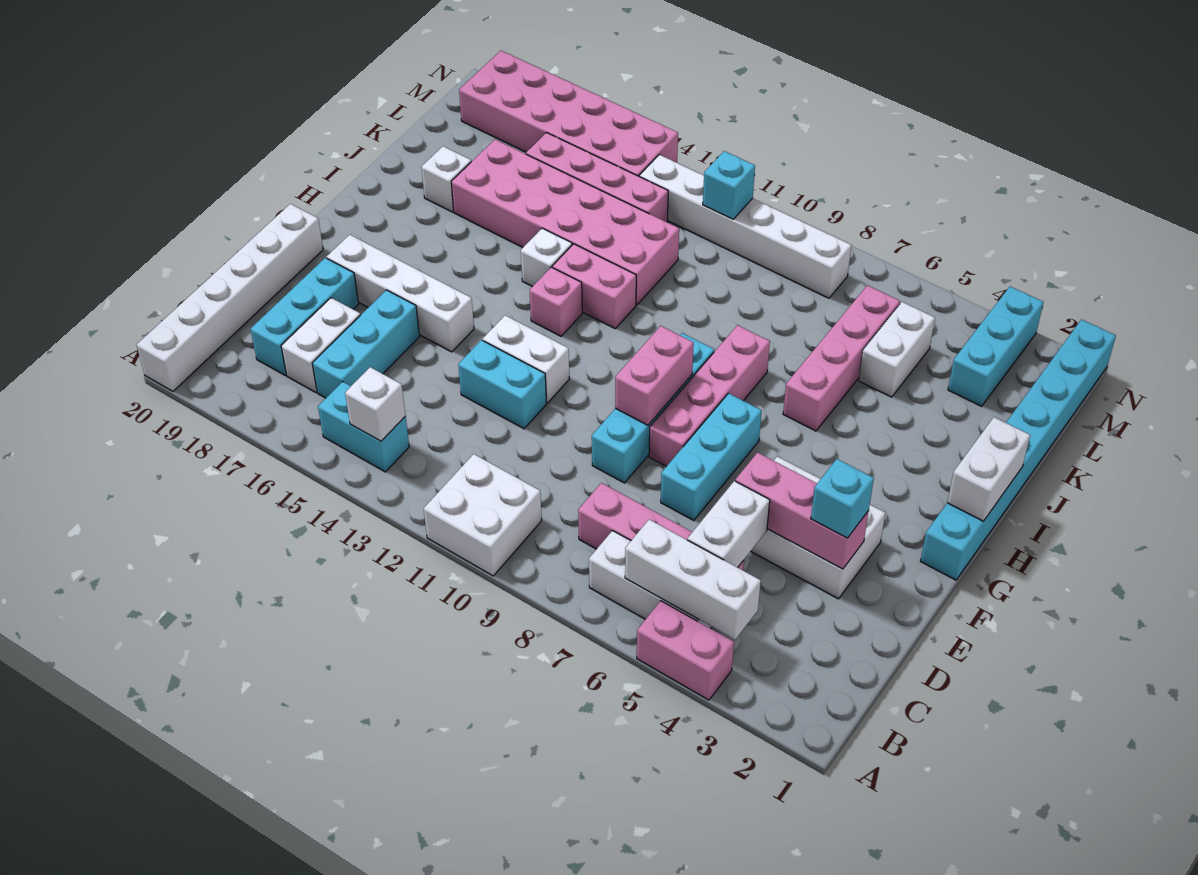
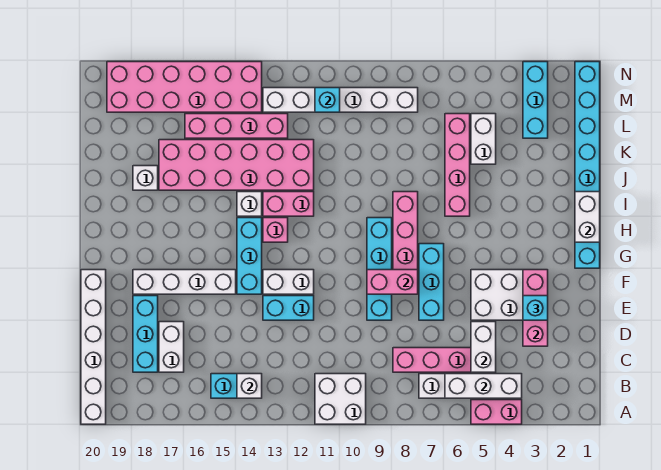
cyan 1x3 brick [312,290,420,398] -> cyan 1x3 brick moved to [237,218,262,294]
pink 1x3 brick [735,452,869,569] -> pink 1x3 brick turned to [523,270,548,346]
pink 1x2 brick [615,326,694,425] -> pink 1x2 brick turned to [367,270,418,294]

